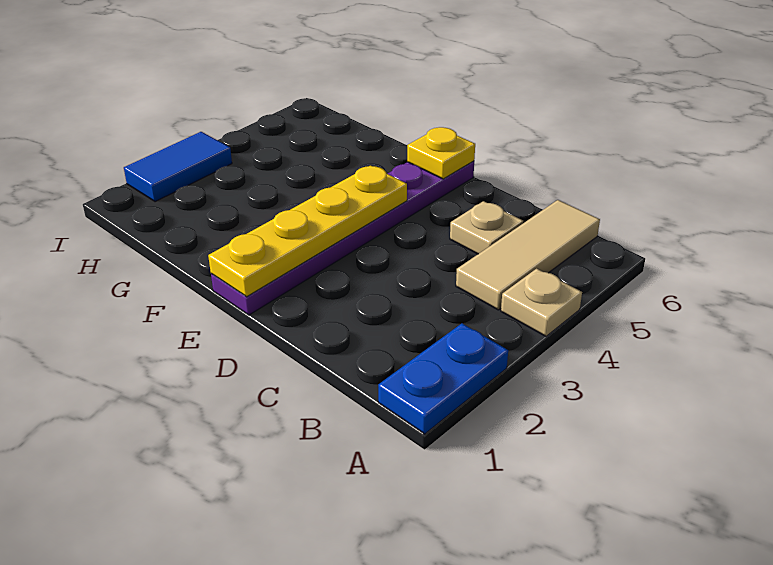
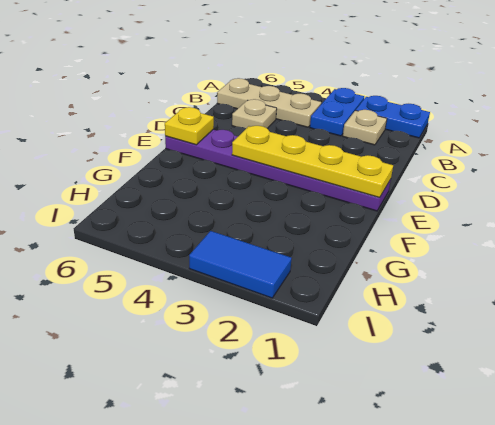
none -> blue 1x2 plate [310,88,364,136]
tan 1x1 plate [501,269,582,336] -> tan 1x1 plate moved to [343,110,387,145]
tan 1x3 tile [456,200,600,310] -> tan 1x3 plate [217,78,321,127]

